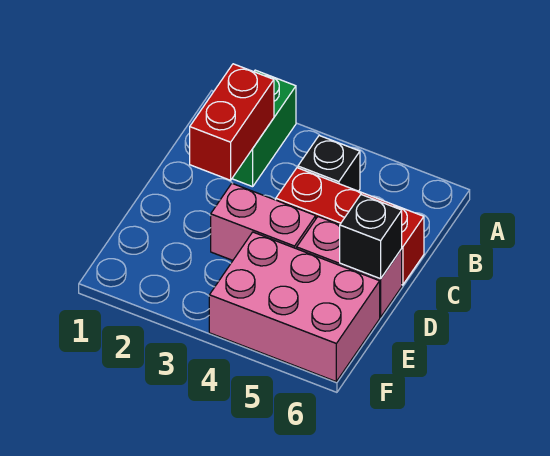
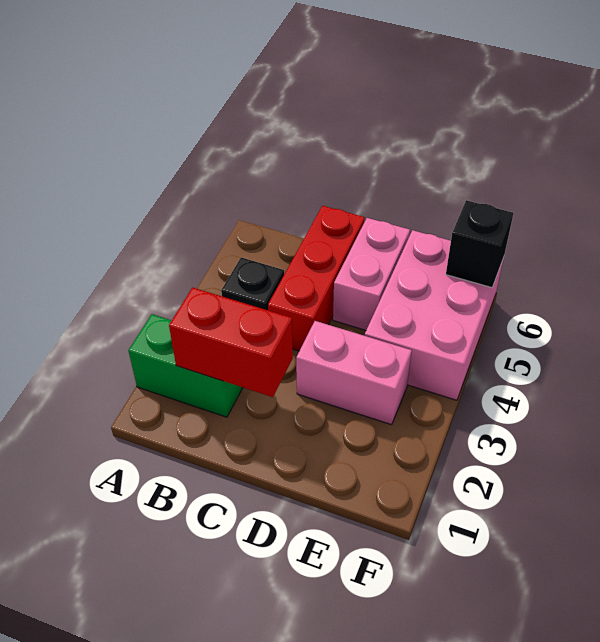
pink 1x2 brick [211,183,316,260] -> pink 1x2 brick turned to [296,321,412,425]
black 1x1 brick [340,194,402,279] -> black 1x1 brick moved to [446,200,513,288]

